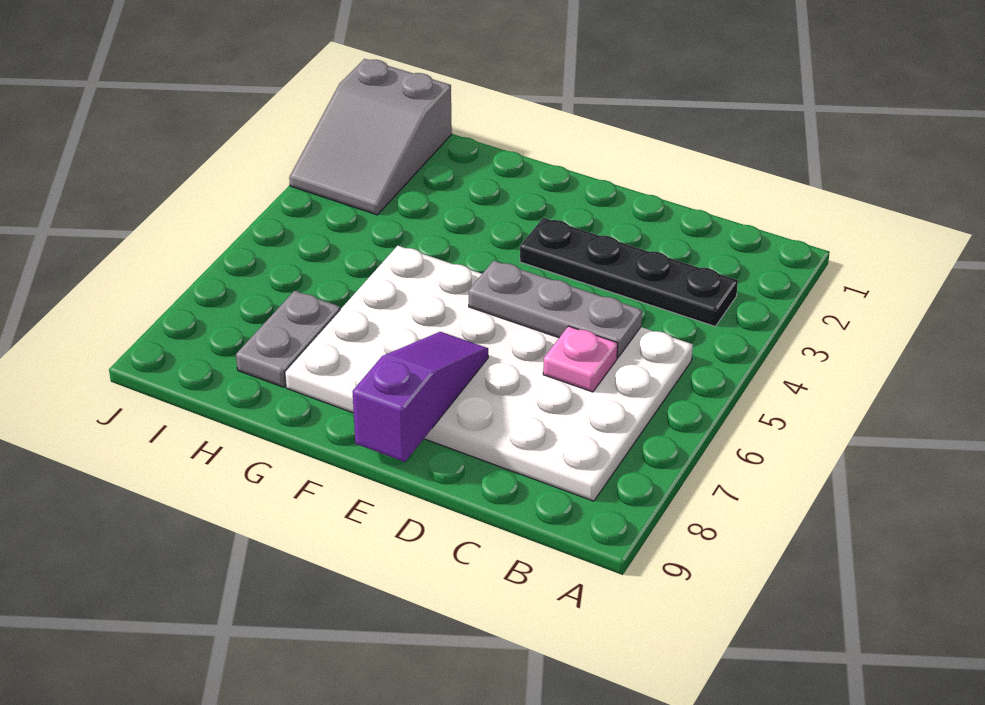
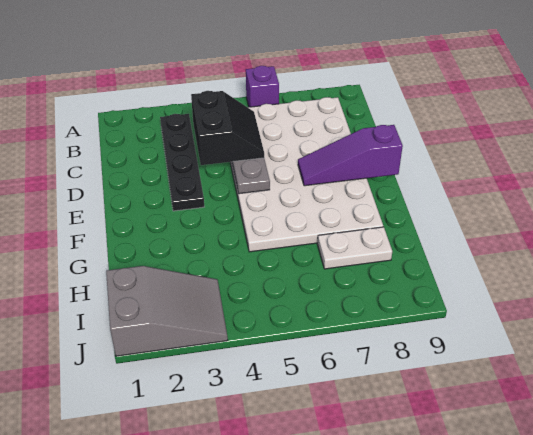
none -> purple 1x1 brick [246,66,279,107]
none -> black 2x2 slope [191,91,264,165]
pink 1x1 plate [543,326,618,392] -> none
grey 1x2 plate [236,291,340,387] -> white 1x2 plate [317,227,392,269]

